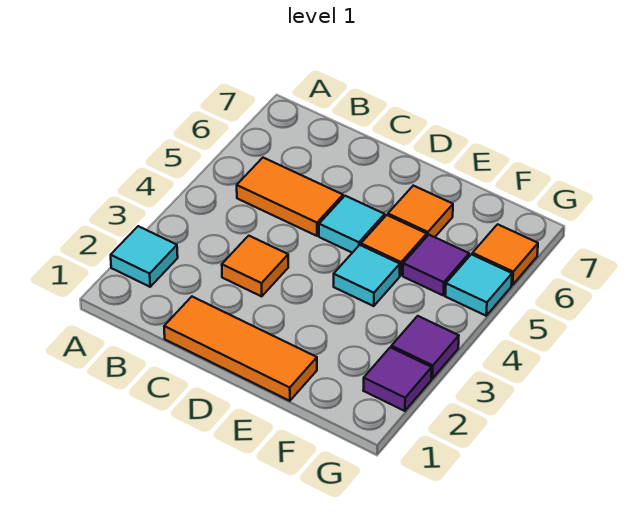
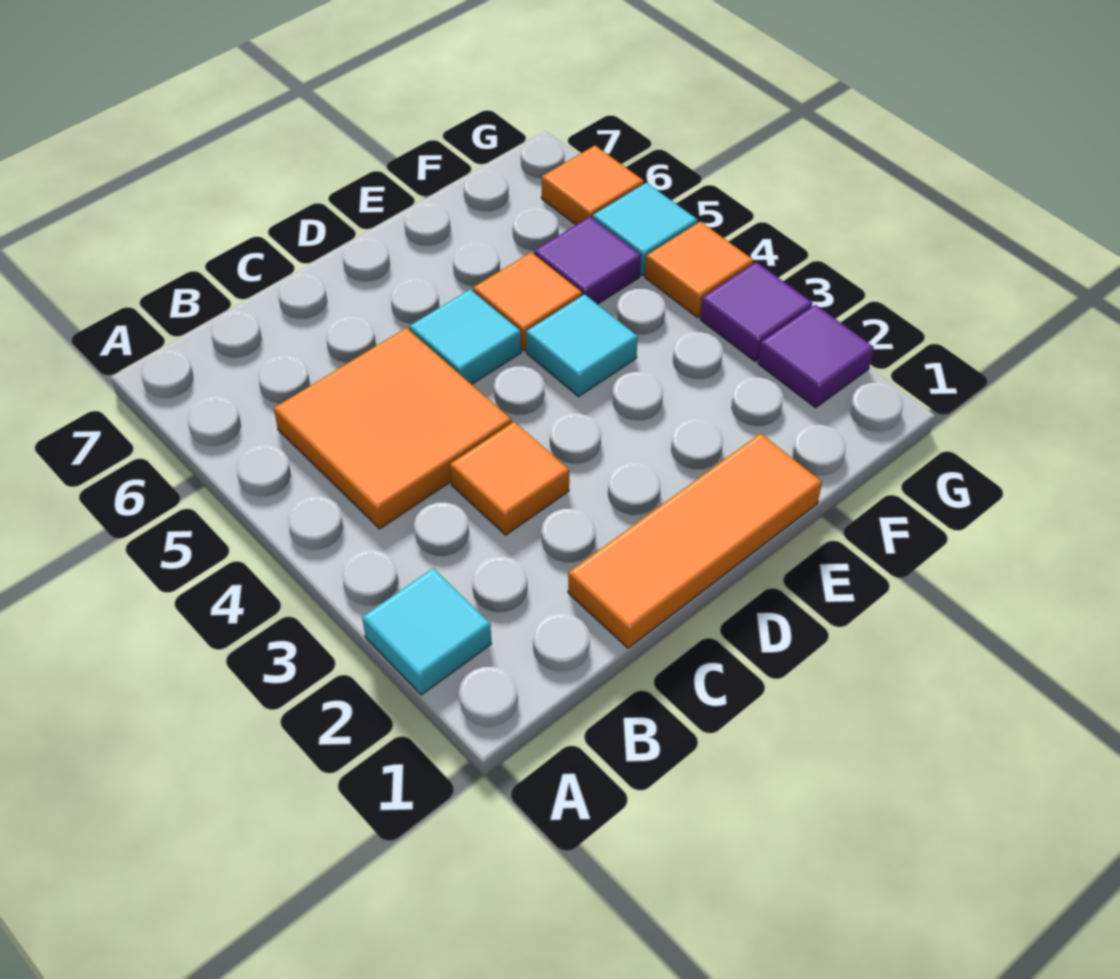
orange 1x2 tile [237,158,343,236] -> orange 2x2 tile [274,328,512,529]
orange 1x1 tile [388,186,453,237] -> orange 1x1 tile moved to [645,222,754,318]

